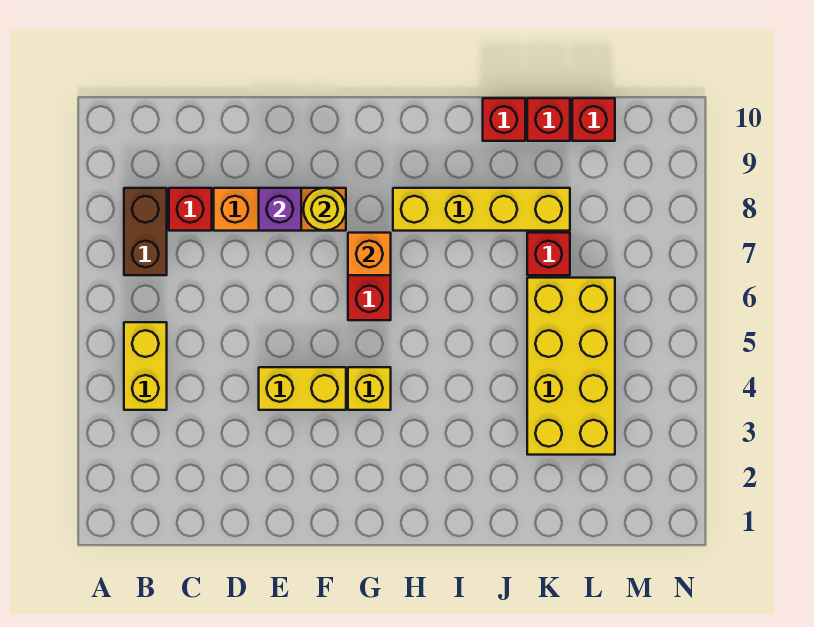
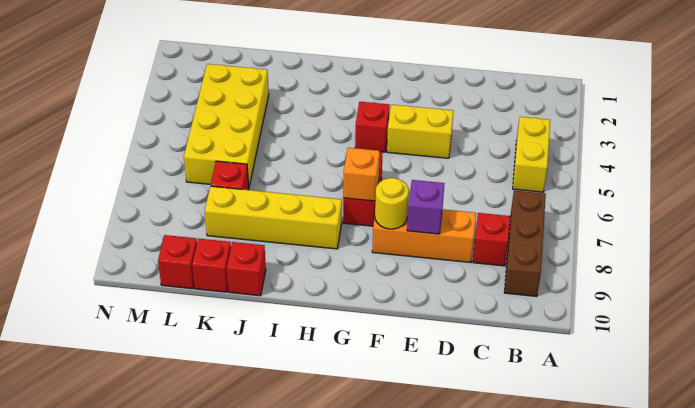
brown 1x2 brick [124,188,167,275] -> brown 1x3 brick [504,190,546,296]
yellow 1x1 brick [348,367,391,410] -> red 1x1 brick [355,102,390,152]

